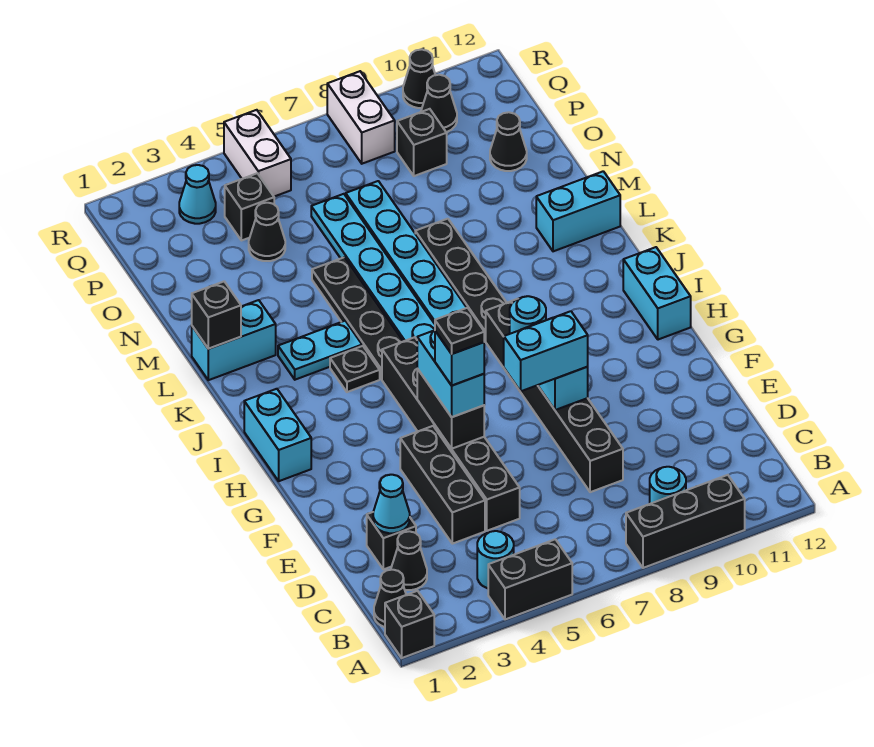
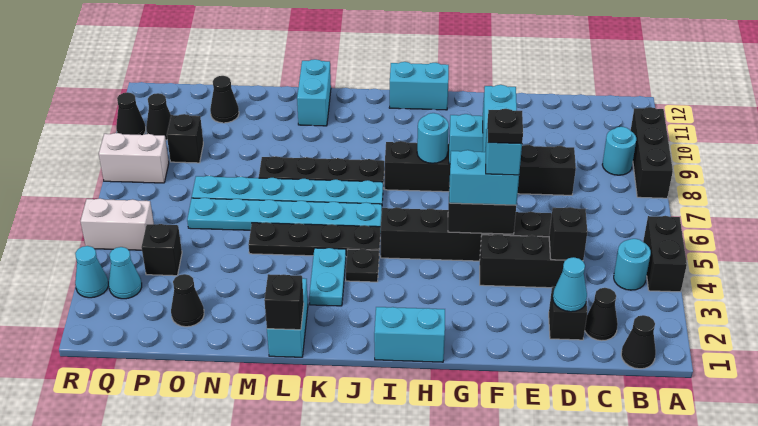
black 1x1 brick [385,591,434,658] -> black 1x1 brick moved to [549,207,587,261]
black 1x1 cone [249,203,285,261] -> black 1x1 cone moved to [171,274,204,327]
none -> cyan 1x1 cone [75,246,108,298]

